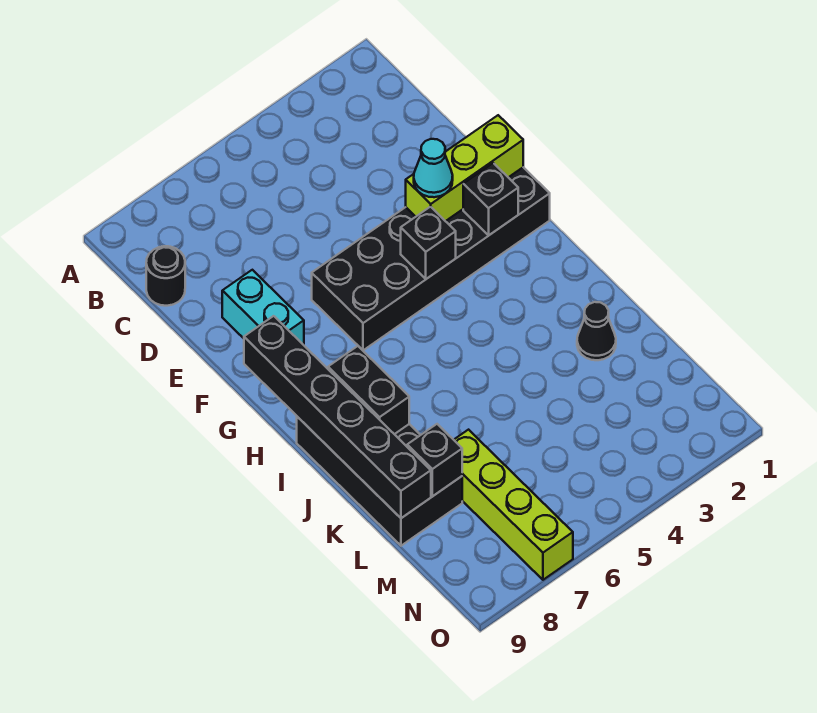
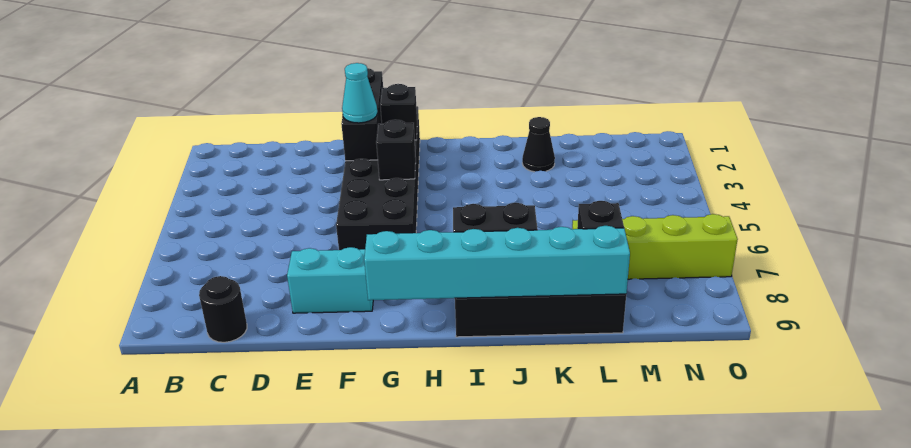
lime 1x3 brick [406,115,523,221] -> black 1x3 brick [341,68,383,161]
black 1x6 brick [244,316,431,518] -> cyan 1x6 brick [364,226,630,300]

